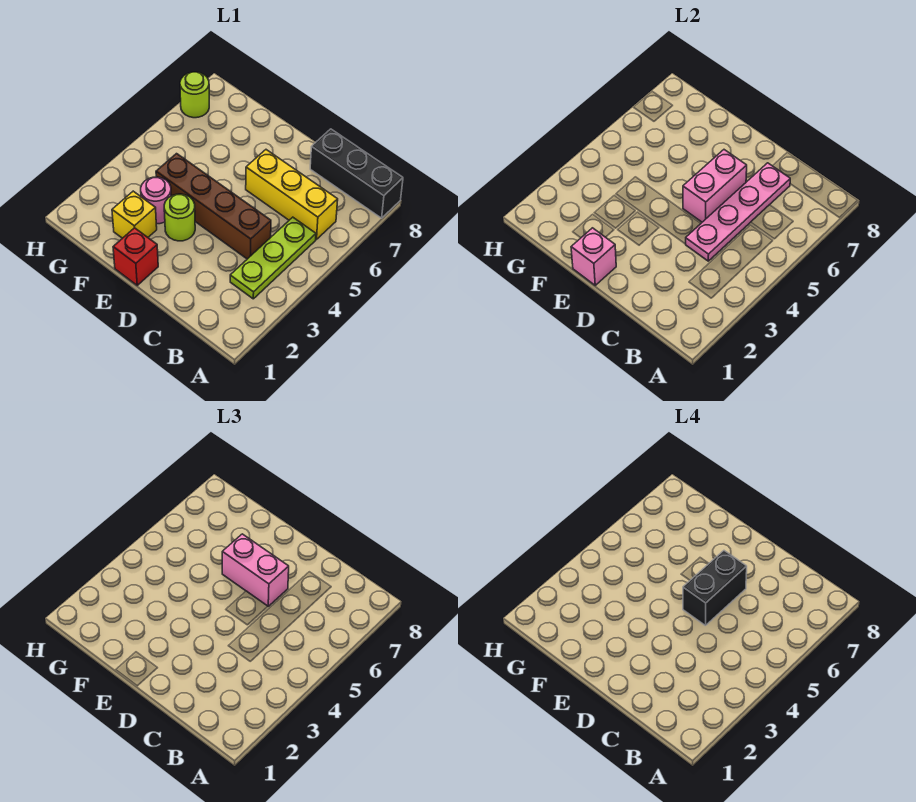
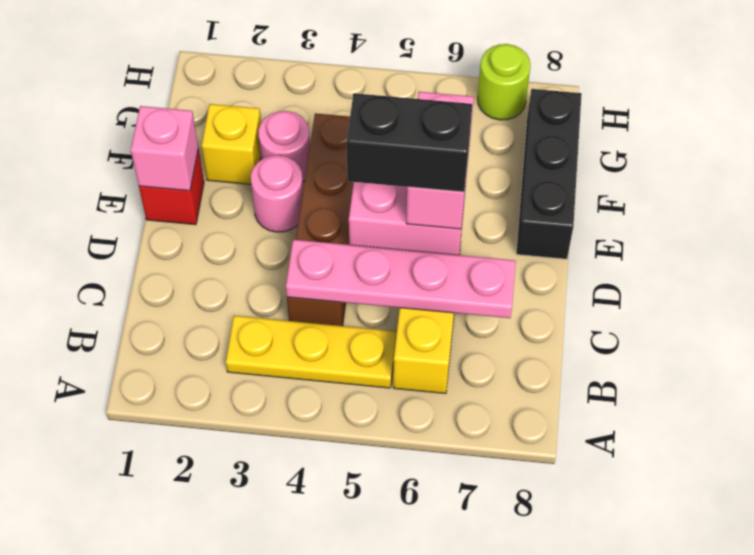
black 1x3 brick [310,129,403,218] -> black 1x3 brick moved to [516,89,582,259]
lime 1x3 plate [230,217,316,299] -> yellow 1x3 plate [226,316,396,388]
lime 1x1 round brick [164,194,195,241] -> pink 1x1 round brick [251,155,303,232]

